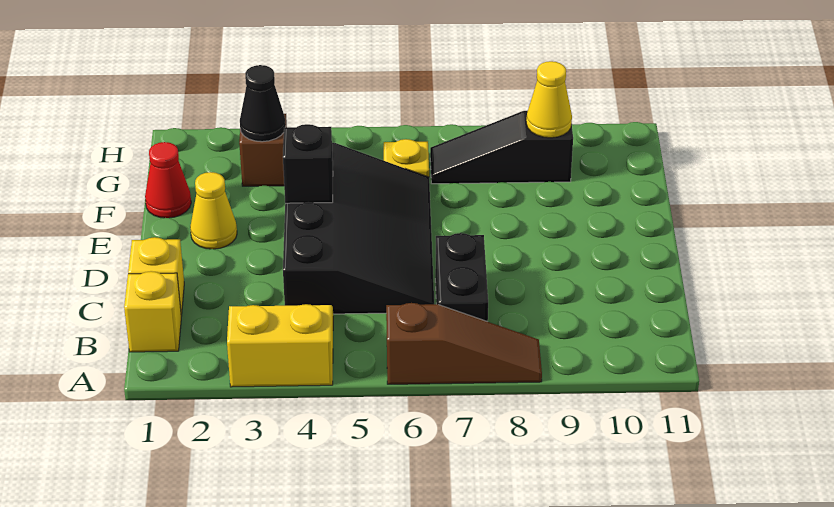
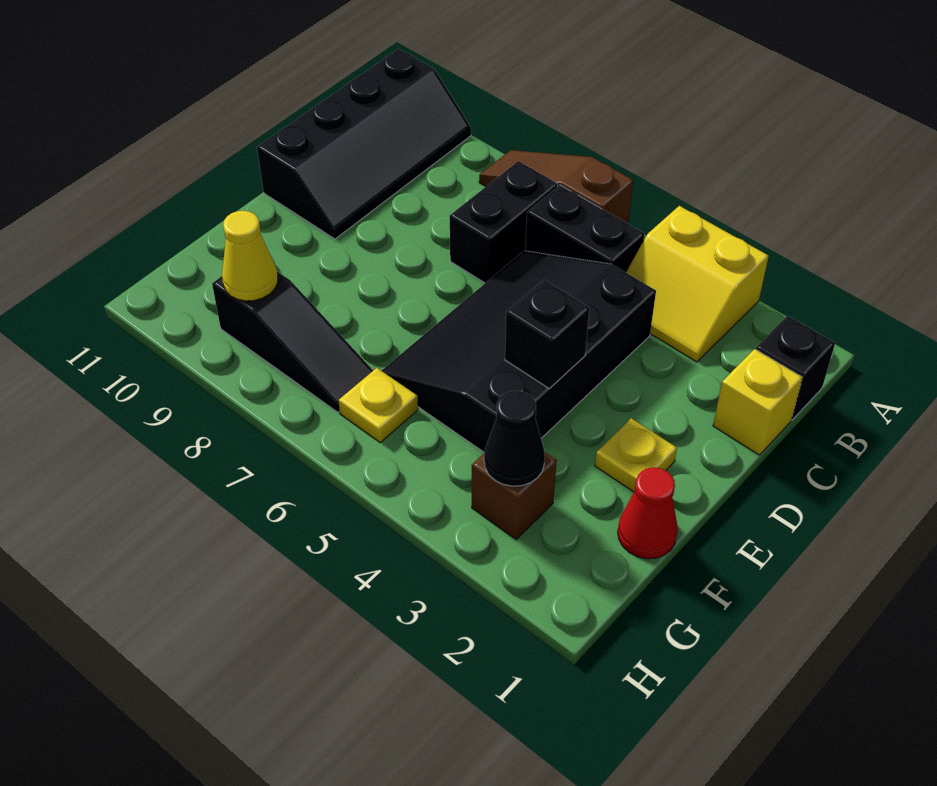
none -> black 2x4 slope [257,49,471,239]
yellow 1x1 brick [124,271,181,352] -> black 1x1 brick [756,316,835,420]
none -> black 1x2 brick [525,185,644,272]
yellow 1x1 cone [190,172,237,249] -> yellow 1x1 plate [595,418,677,492]

